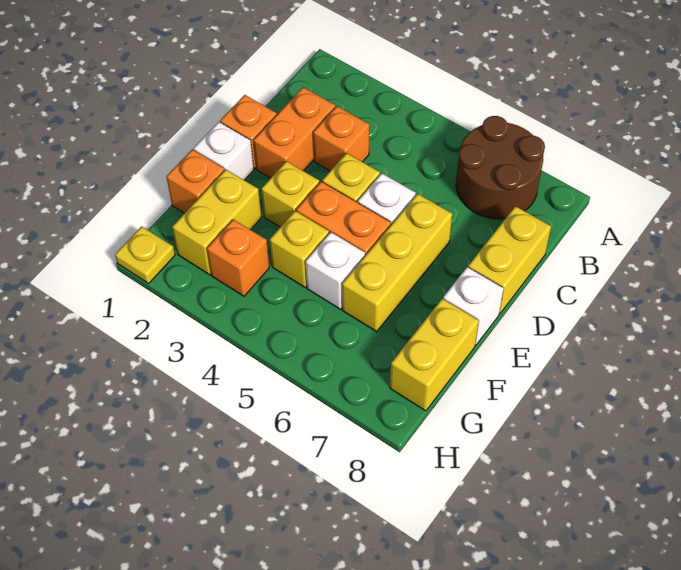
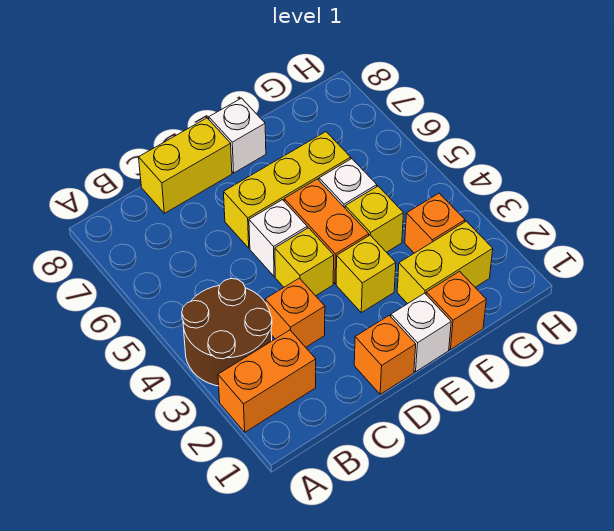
brown 2x2 round brick [456,116,545,219] -> brown 2x2 round brick moved to [182,279,272,386]
orange 1x2 brick [254,87,335,178] -> orange 1x2 brick moved to [218,330,316,432]
yellow 1x2 brick [390,299,479,411] -> none
yellow 1x1 plate [115,226,175,283] -> none

